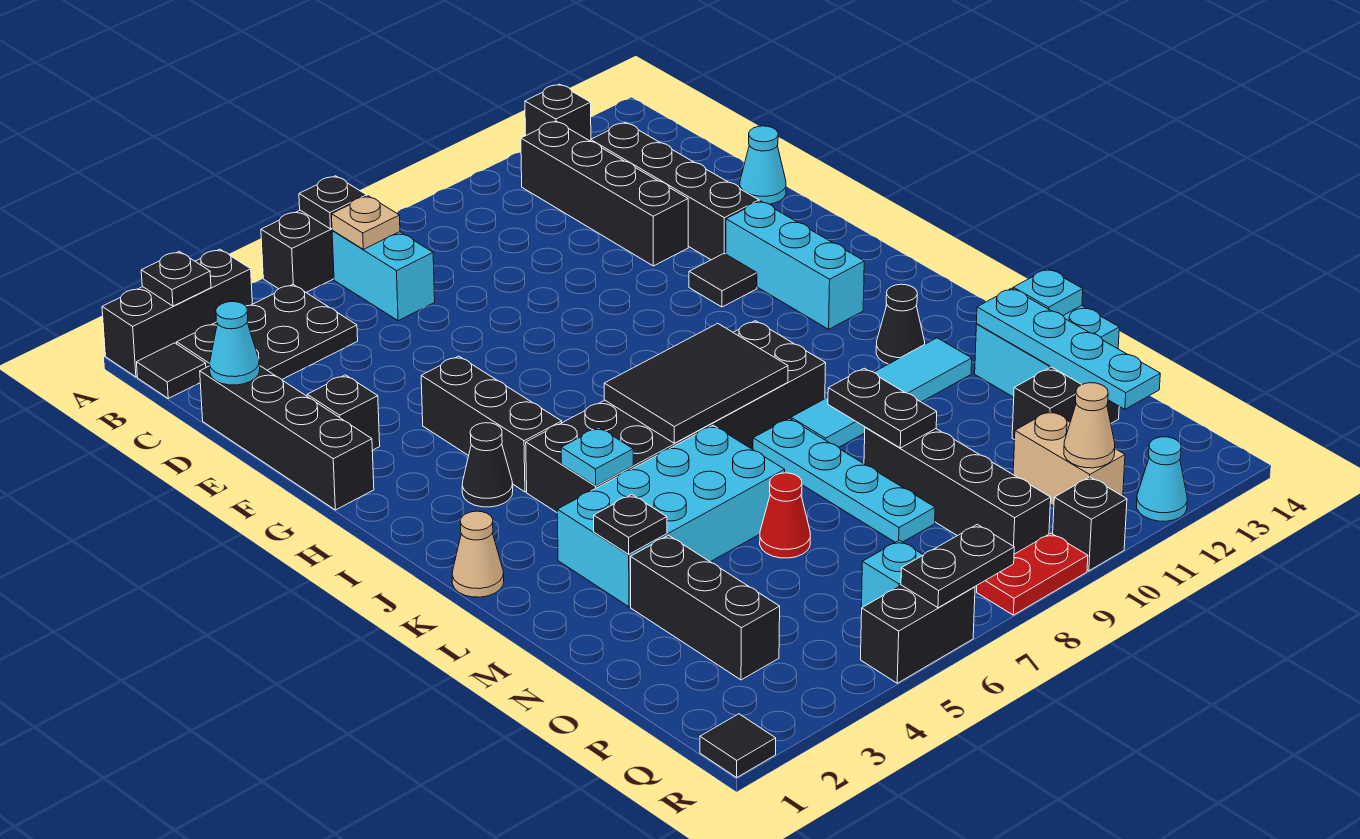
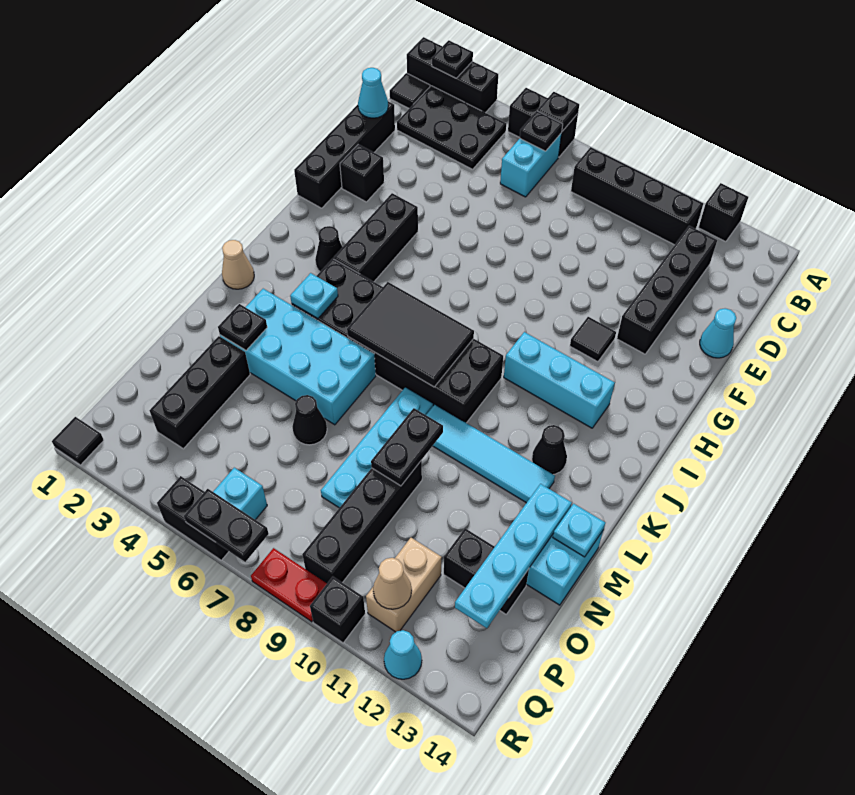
tan 1x1 plate [332,196,400,249] -> black 1x1 plate [520,111,563,151]
black 1x4 brick [521,121,688,266] -> black 1x4 brick turned to [571,147,703,245]
cyan 1x3 brick [726,201,864,329] -> cyan 1x3 brick turned to [504,332,615,428]
red 1x1 cone [760,473,810,558] -> black 1x1 cone [292,395,327,445]

